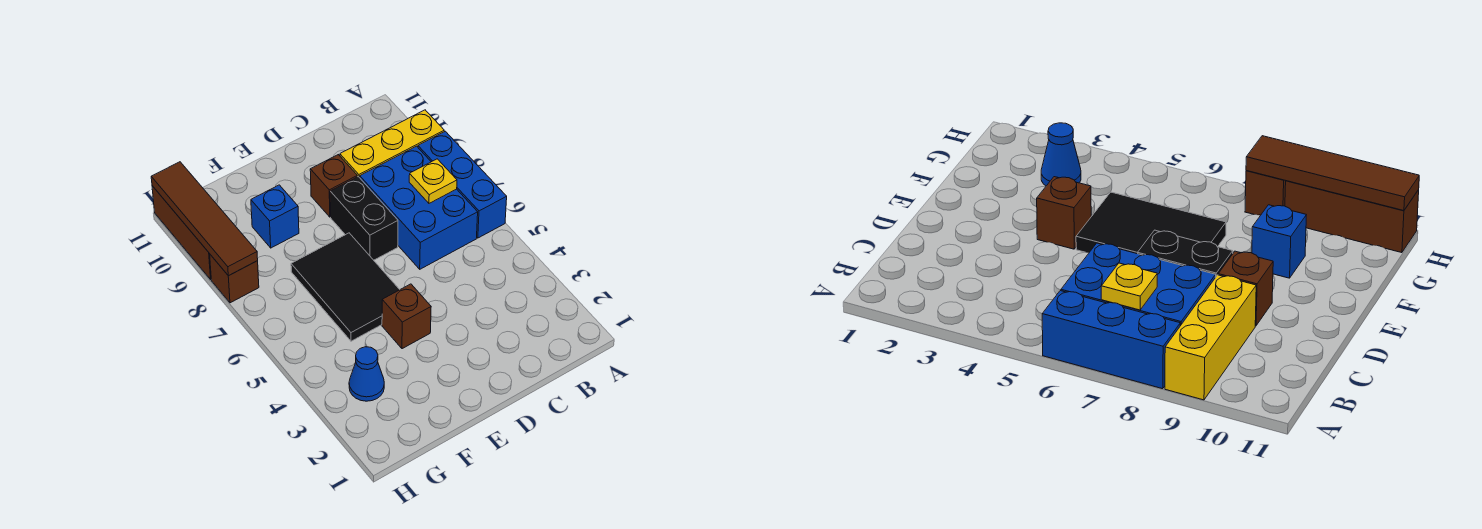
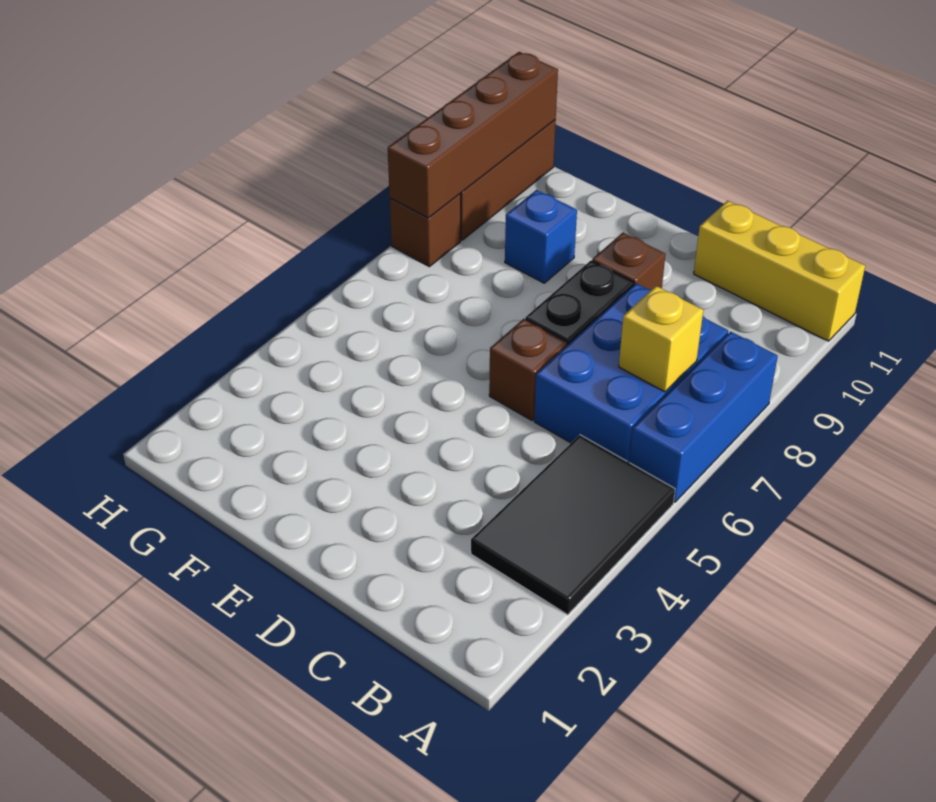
yellow 1x3 brick [340,110,444,178] -> yellow 1x3 brick moved to [694,201,865,341]
yellow 1x1 plate [409,159,457,203] -> yellow 1x1 brick [619,286,703,392]
brown 1x1 brick [382,284,431,349] -> brown 1x1 brick moved to [489,319,567,420]
black 2x3 tile [291,233,400,341] -> black 2x3 tile moved to [471,435,675,615]
blue 1x1 cone [349,347,384,401] -> none
brown 1x4 tile [151,162,258,276] -> brown 1x4 brick [388,52,558,218]

